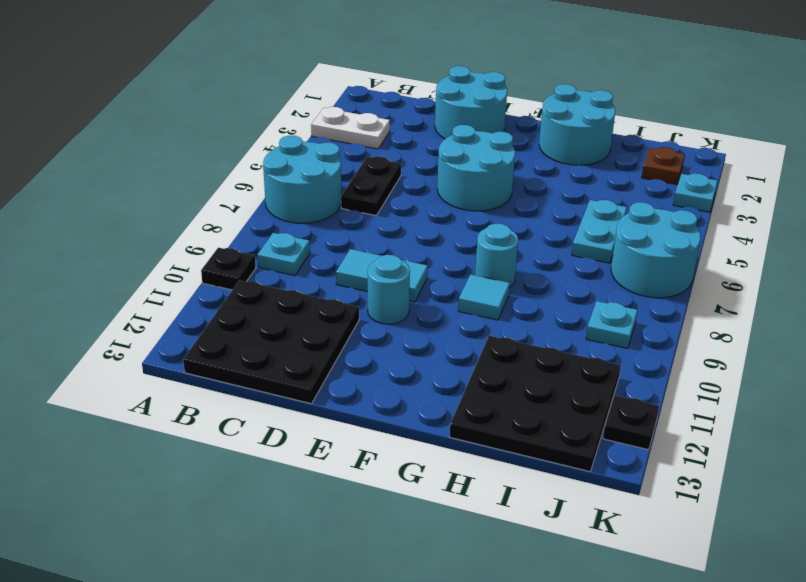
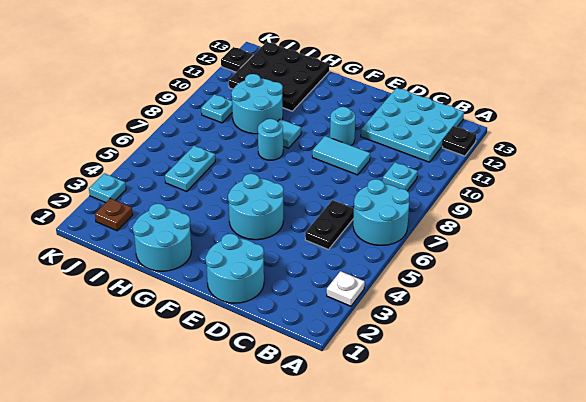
white 1x2 plate [311,107,390,149] -> white 1x1 plate [327,271,365,306]
black 1x1 plate [201,248,256,290] -> black 1x1 plate moved to [442,126,476,156]
black 3x3 plate [183,280,359,404] -> cyan 3x3 plate [361,88,464,162]
cyan 2x2 round brick [611,202,701,298] -> cyan 2x2 round brick moved to [231,74,283,134]

